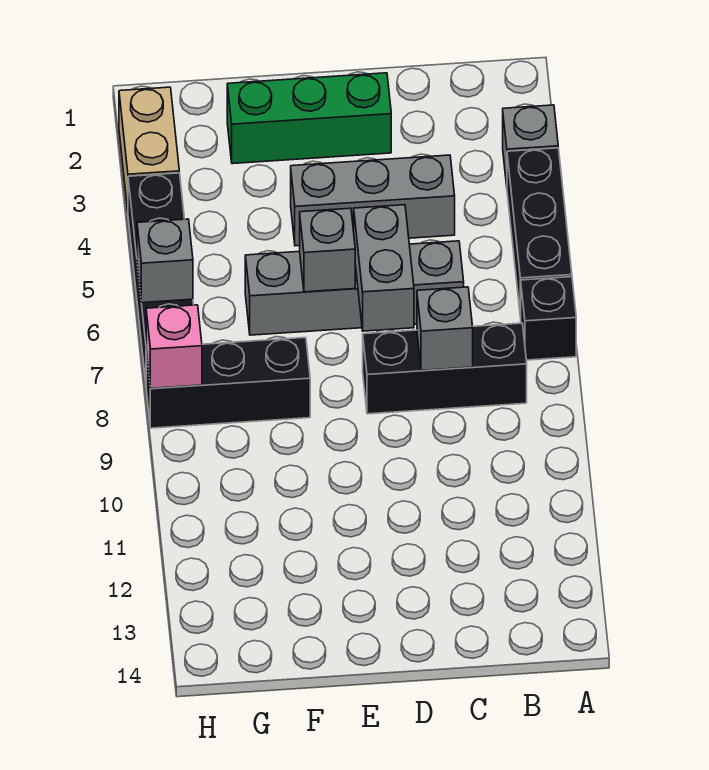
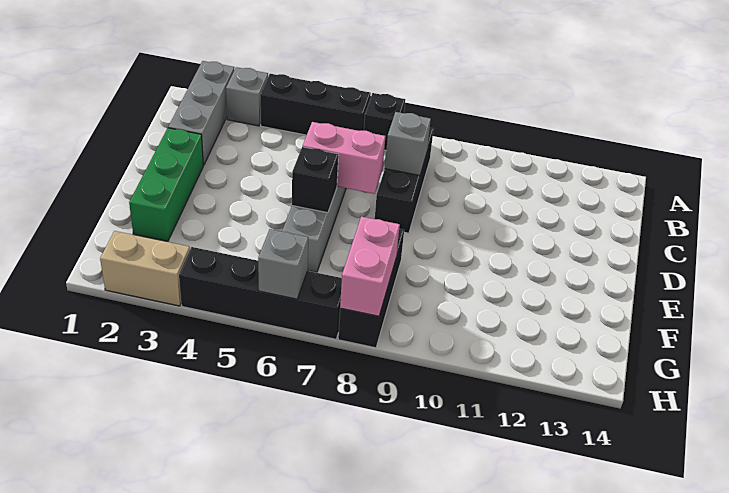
grey 1x3 brick [291,155,455,246] -> grey 1x3 brick moved to [168,61,234,165]
grey 1x2 brick [354,205,414,331] -> pink 1x2 brick [303,122,385,194]
grey 1x1 brick [300,208,355,292] -> black 1x1 brick [292,147,339,213]
pink 1x1 brick [146,305,202,388] -> pink 1x2 brick [340,217,400,316]

